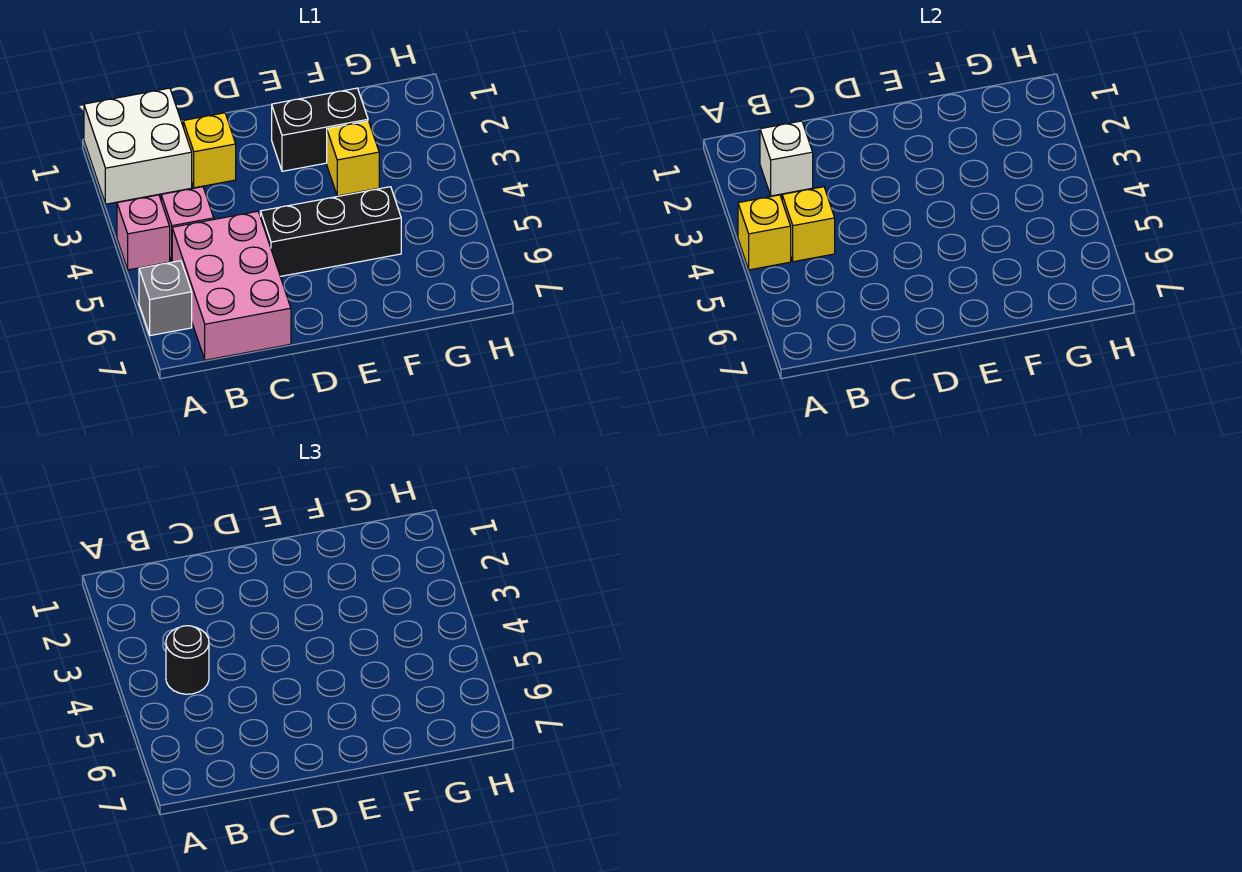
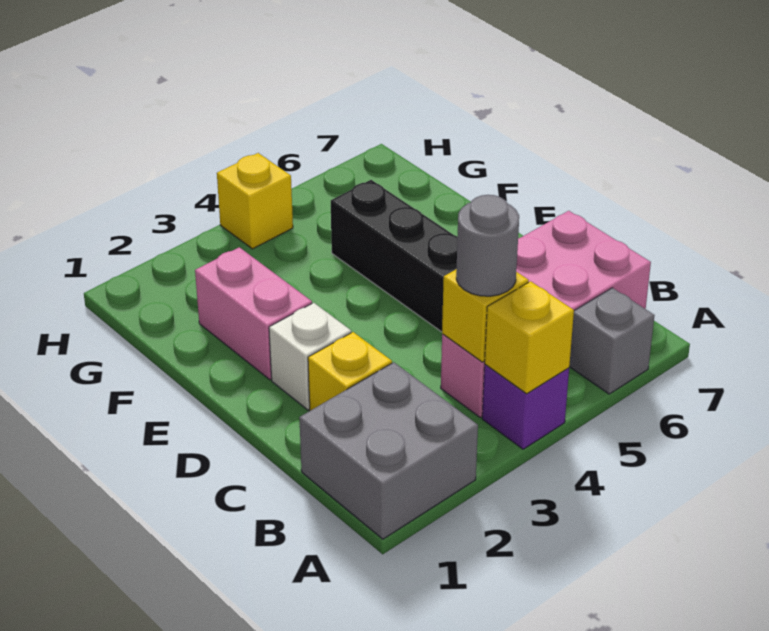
white 2x2 brick [84,88,192,204] -> grey 2x2 brick [299,362,478,539]
pink 1x1 brick [117,195,170,270] -> purple 1x1 brick [482,365,569,449]
white 1x1 brick [760,121,813,196] -> white 1x1 brick moved to [269,303,351,410]
black 1x1 round brick [166,626,209,694] -> grey 1x1 round brick [456,195,519,296]
black 1x2 brick [272,88,368,171] -> pink 1x2 brick [195,247,312,380]
yellow 1x1 brick [327,121,379,196] -> yellow 1x1 brick moved to [217,153,293,249]

